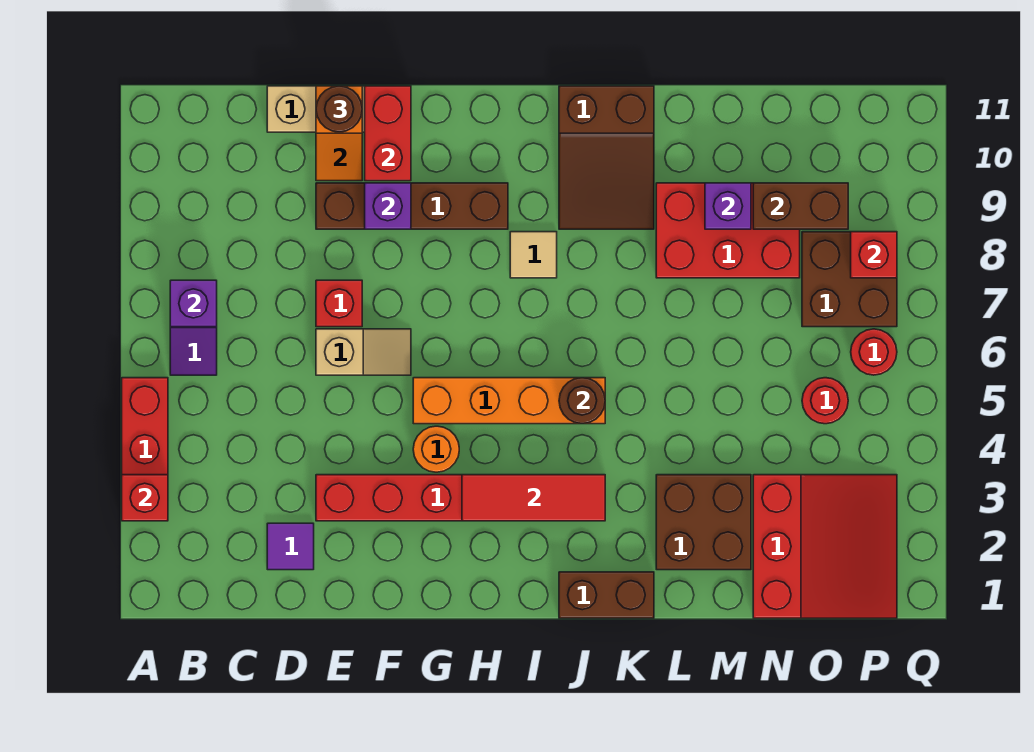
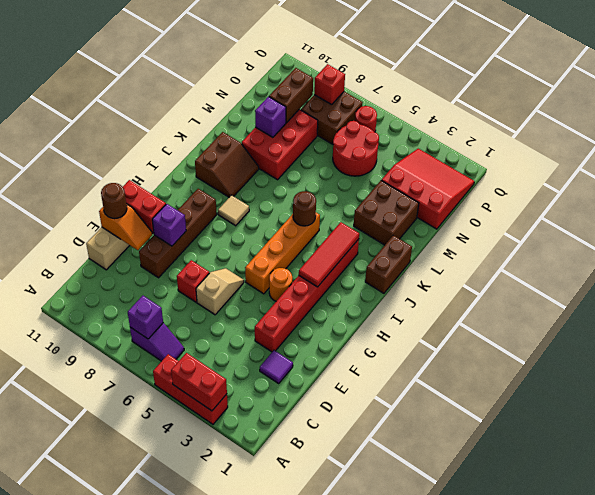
red 1x1 brick [122,475,168,521] -> red 1x2 brick [171,353,227,411]
brown 2x3 slope [559,86,654,229] -> brown 2x2 slope [195,132,259,197]
red 1x1 round brick [802,378,848,424] -> red 2x2 round brick [333,121,379,176]

